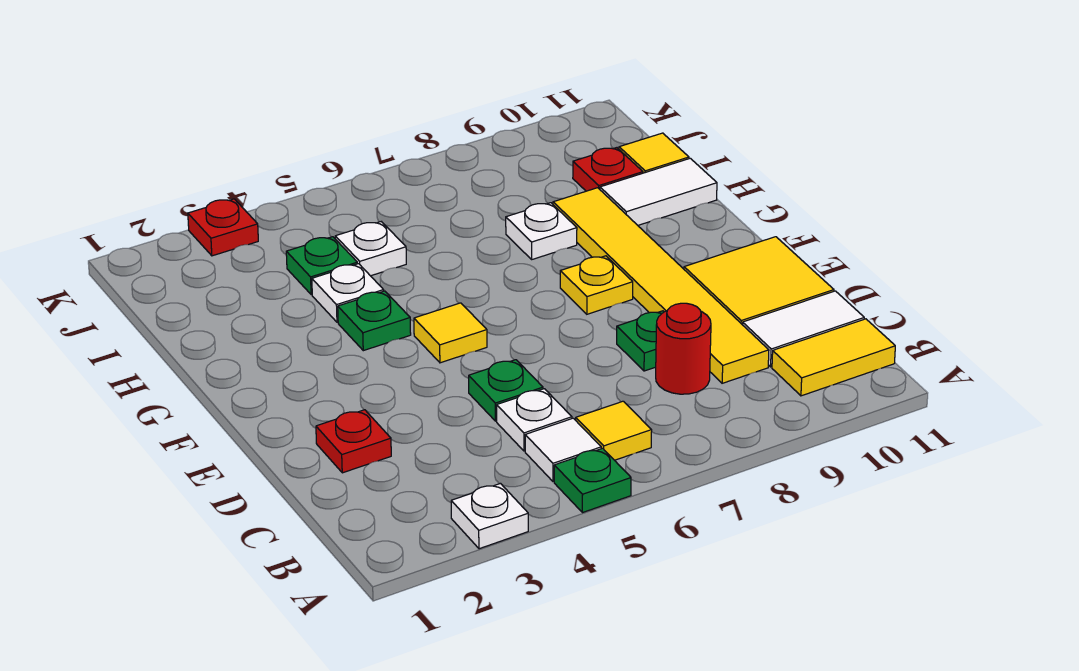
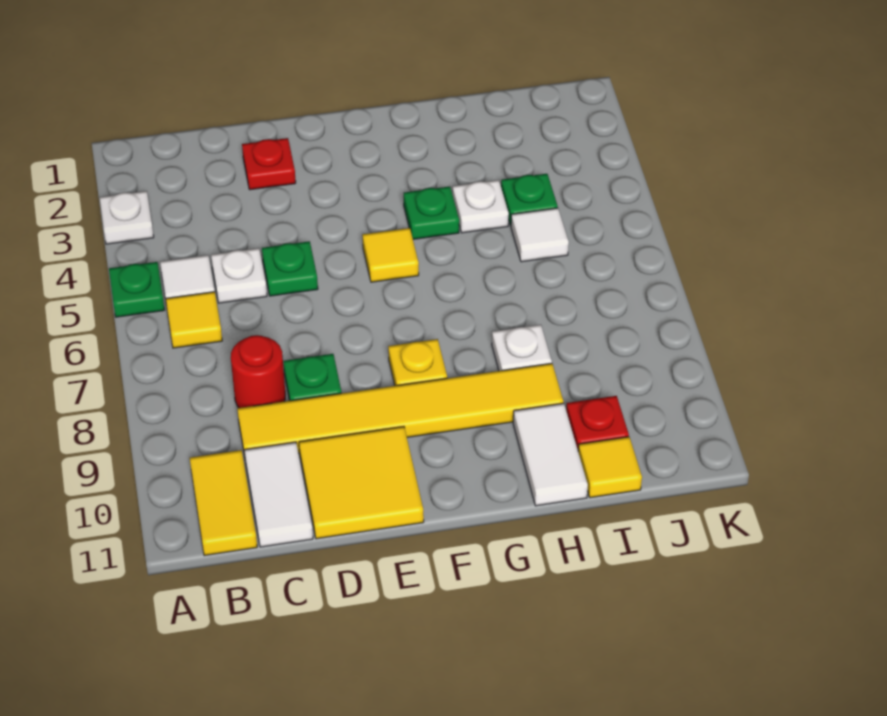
white 1x1 plate [335,222,406,276] -> white 1x1 tile [511,208,569,262]
red 1x1 plate [188,199,258,256] -> none

